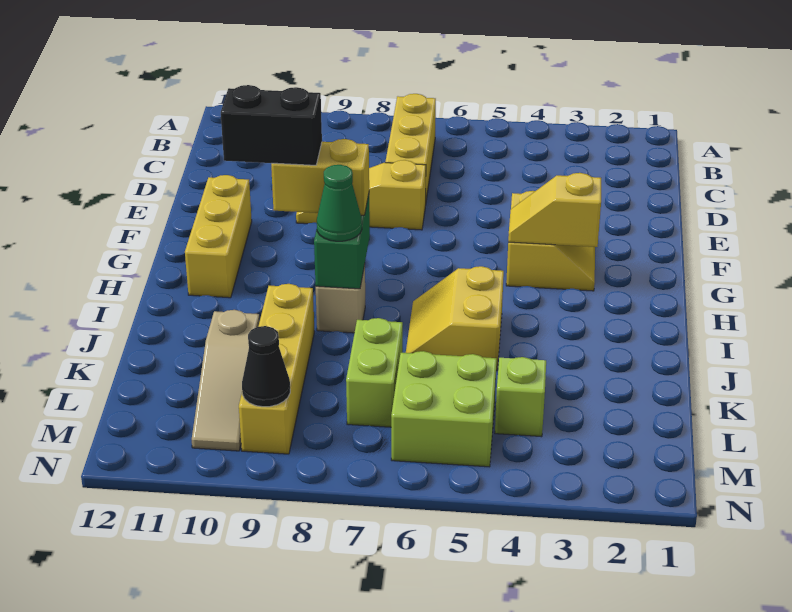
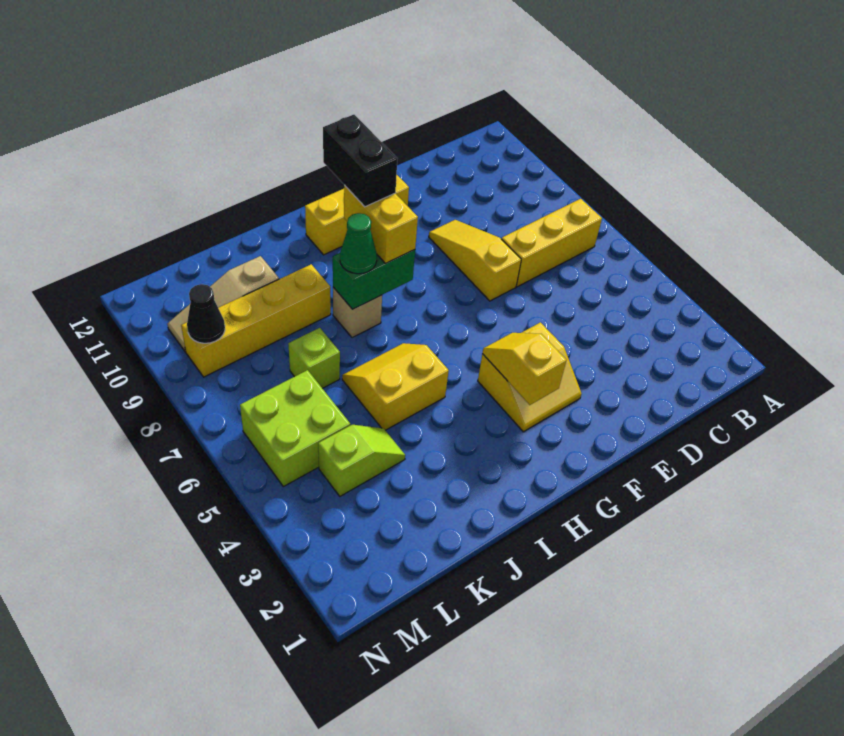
lime 1x2 brick [346,318,403,427] -> lime 1x1 brick [288,328,340,388]

